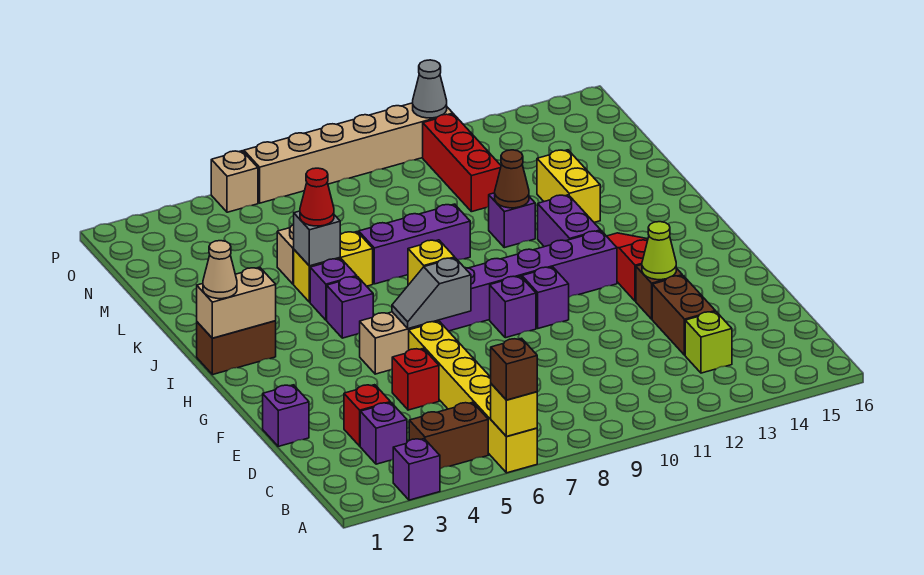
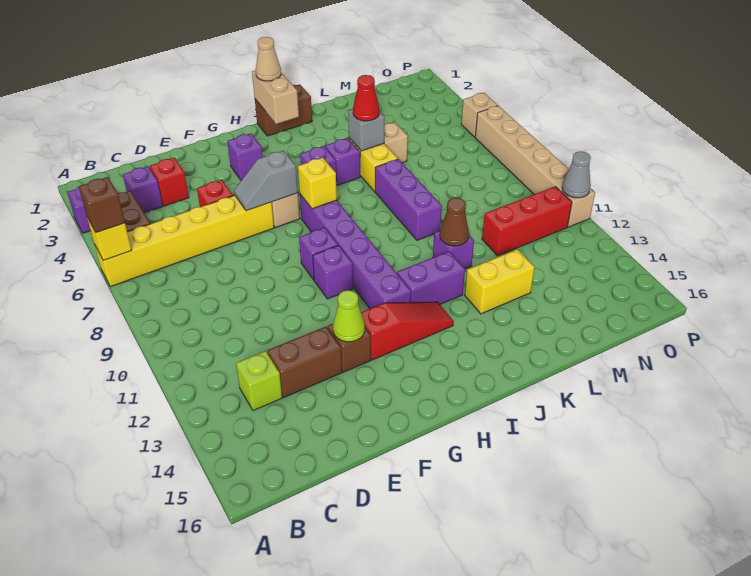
purple 1x1 brick [263,385,309,446] -> purple 1x1 brick moved to [227,133,263,180]
grey 1x2 slope [392,258,471,329] -> grey 1x2 slope turned to [234,151,298,211]
brown 1x2 brick [197,321,276,375] -> brown 1x2 brick turned to [255,85,312,136]

